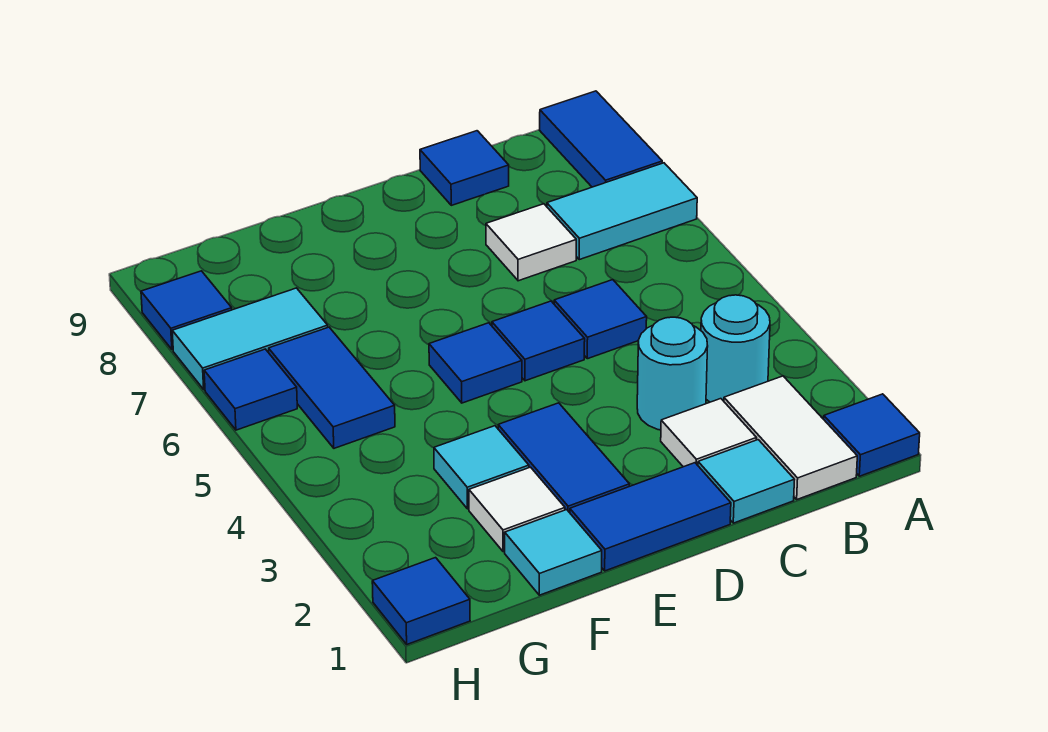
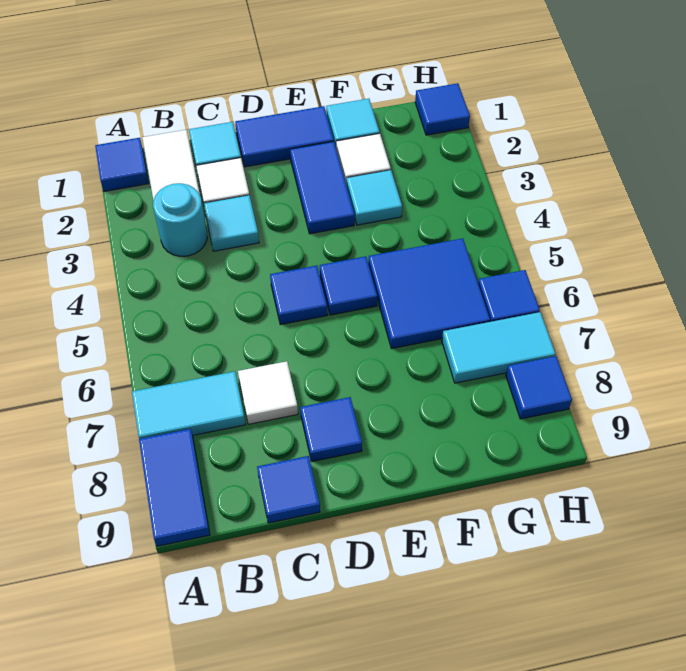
cyan 1x1 round brick [637,317,708,430] -> cyan 1x1 tile [204,195,259,251]
blue 1x1 tile [554,280,647,359] -> blue 1x1 tile moved to [300,397,362,461]
blue 1x2 tile [269,327,395,448] -> blue 2x2 tile [368,238,490,349]

